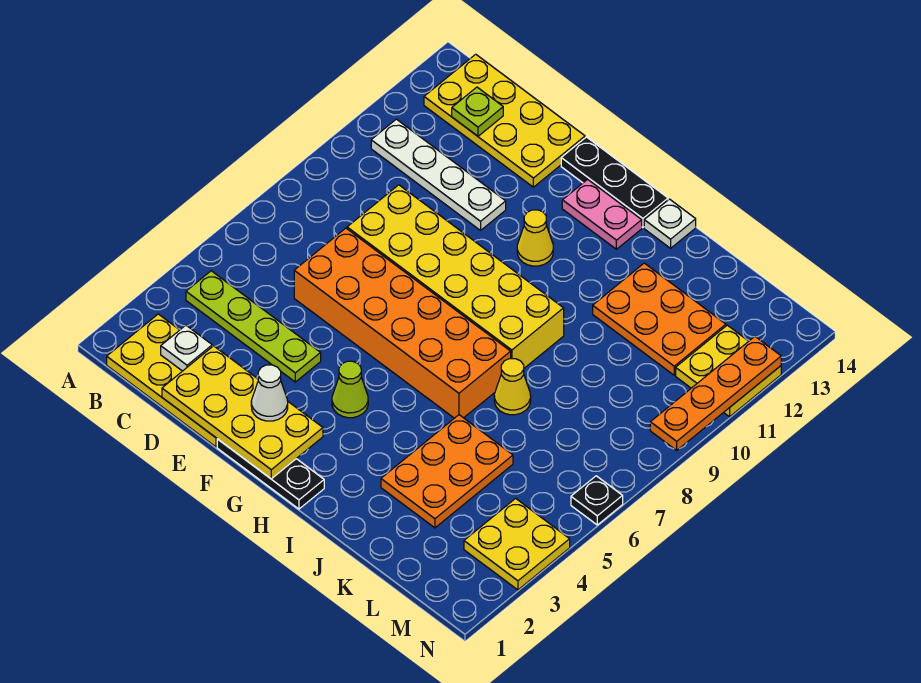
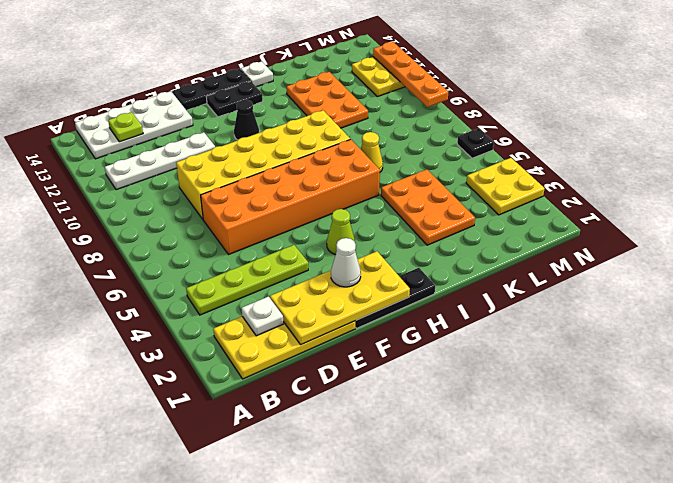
yellow 2x4 plate [424,54,585,187] -> white 2x4 plate [75,91,193,159]
yellow 1x1 cone [517,210,553,266] -> black 1x1 cone [234,100,259,140]
pink 1x2 plate [562,179,642,249] -> black 1x2 plate [206,81,263,117]
orange 2x3 plate [593,263,726,375] -> orange 2x3 plate turned to [287,72,368,128]

